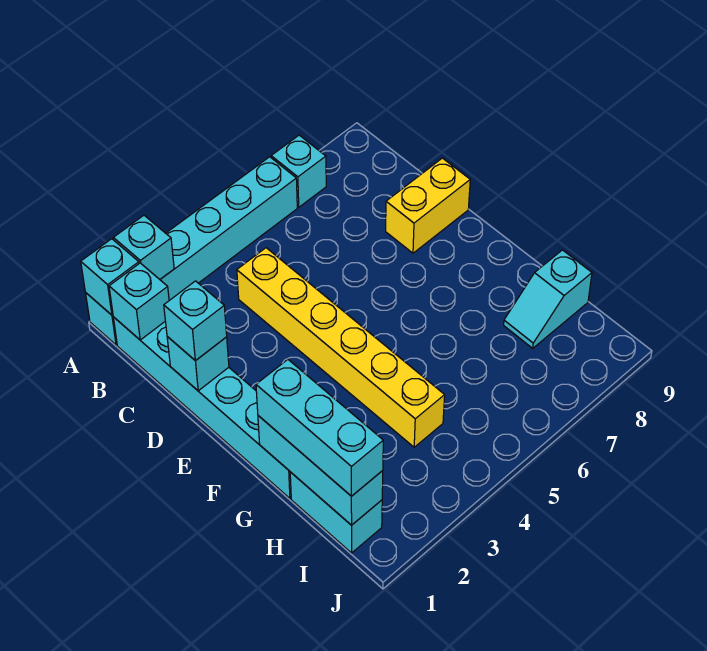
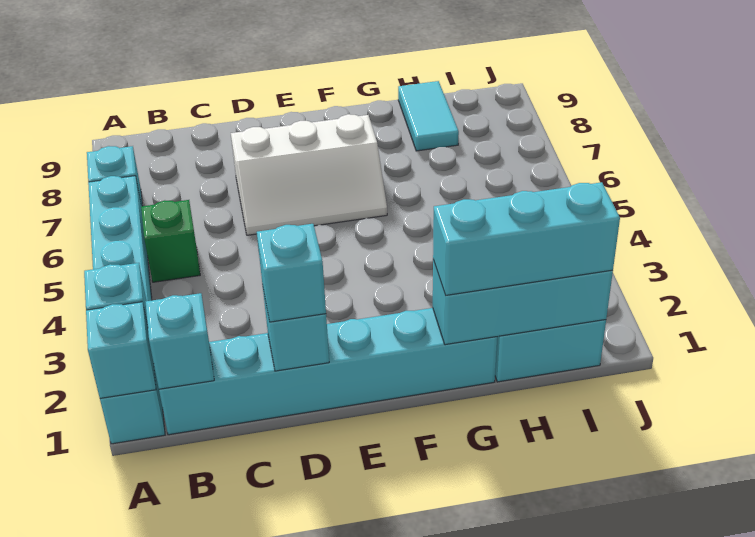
none -> green 1x1 brick [141,200,200,282]
yellow 1x6 brick [237,248,445,447] -> none
none -> white 2x3 slope [231,114,387,235]
yellow 1x2 brick [386,158,470,253] -> none
cyan 1x2 slope [504,250,592,348] -> cyan 1x2 tile [398,81,459,151]

